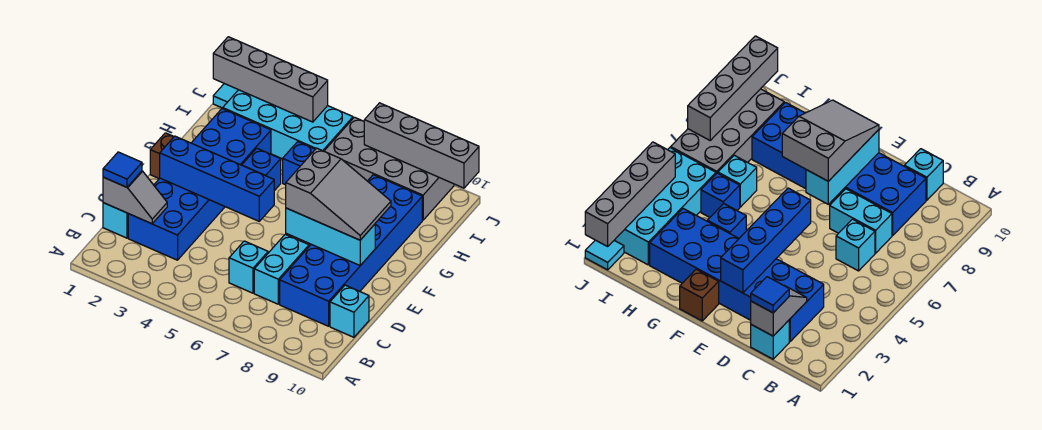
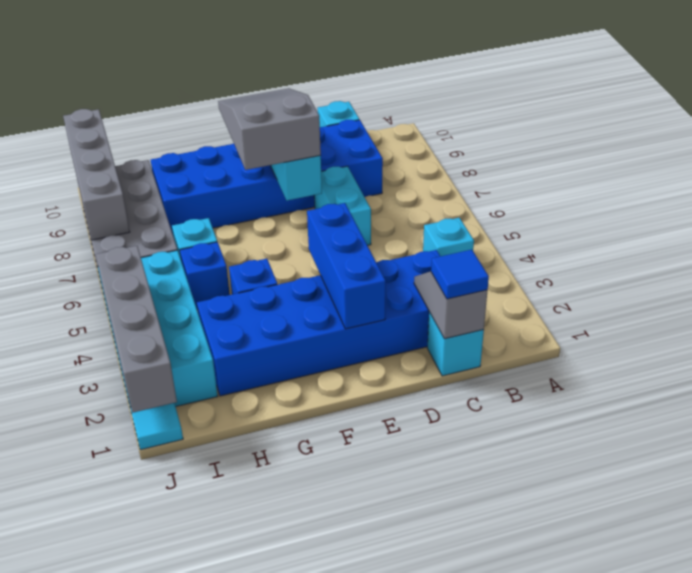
cyan 1x1 brick [229,241,268,293] -> cyan 1x1 brick moved to [423,218,474,256]
cyan 1x2 brick [254,234,309,304] -> cyan 1x2 brick turned to [314,166,371,245]
blue 1x4 brick [160,136,274,221] -> blue 1x3 brick [307,203,386,329]
brown 1x1 brick [150,133,174,179] -> none

